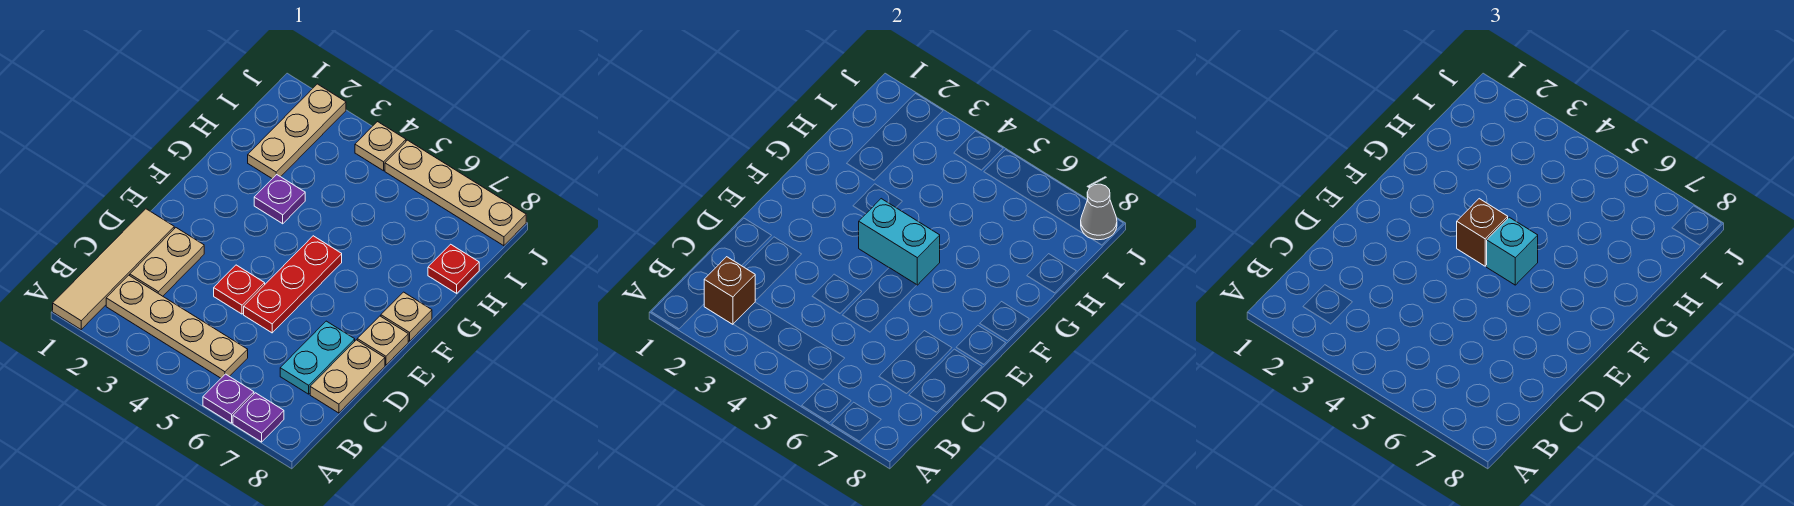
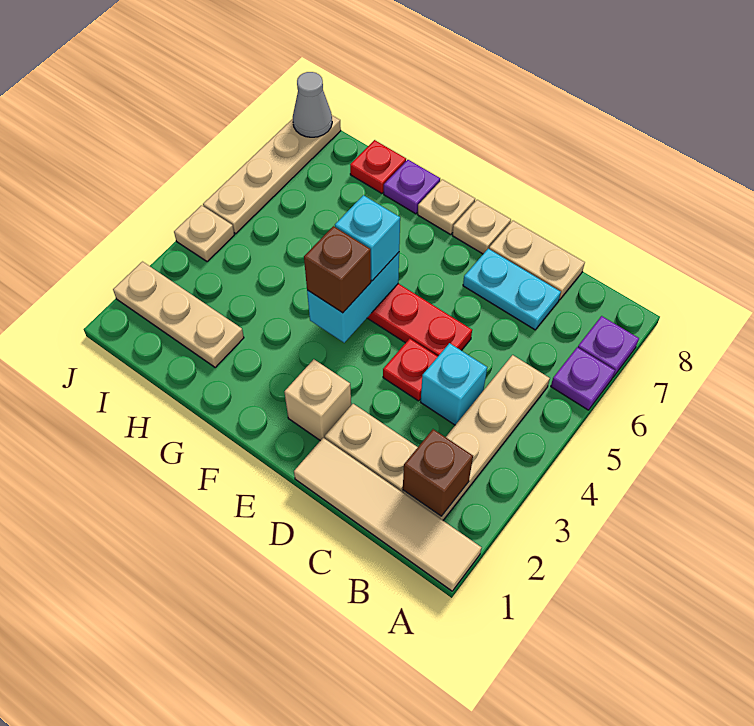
none -> cyan 1x1 brick [421,343,487,425]
none -> tan 1x1 brick [285,359,351,441]
purple 1x1 plate [254,174,305,224] -> purple 1x1 plate moved to [384,160,440,214]

